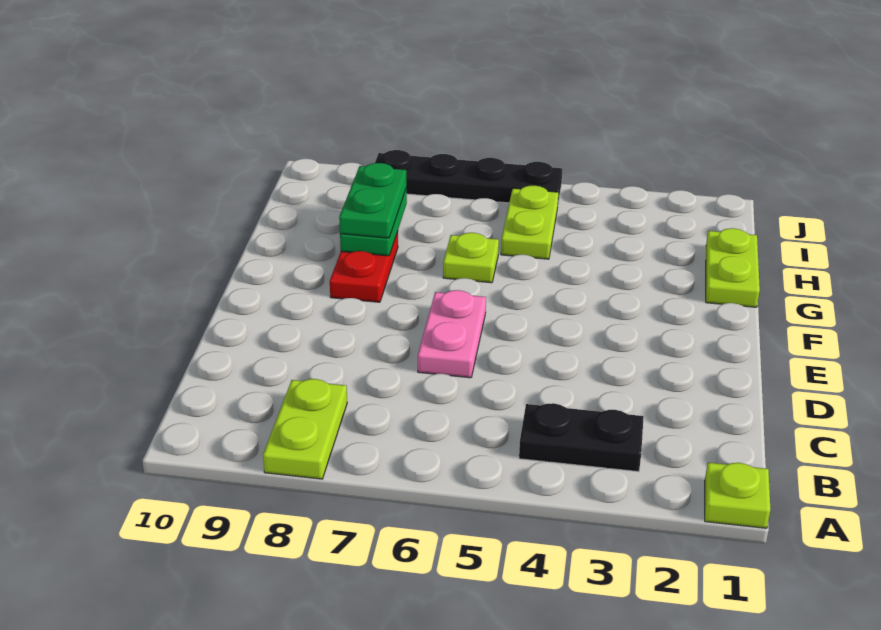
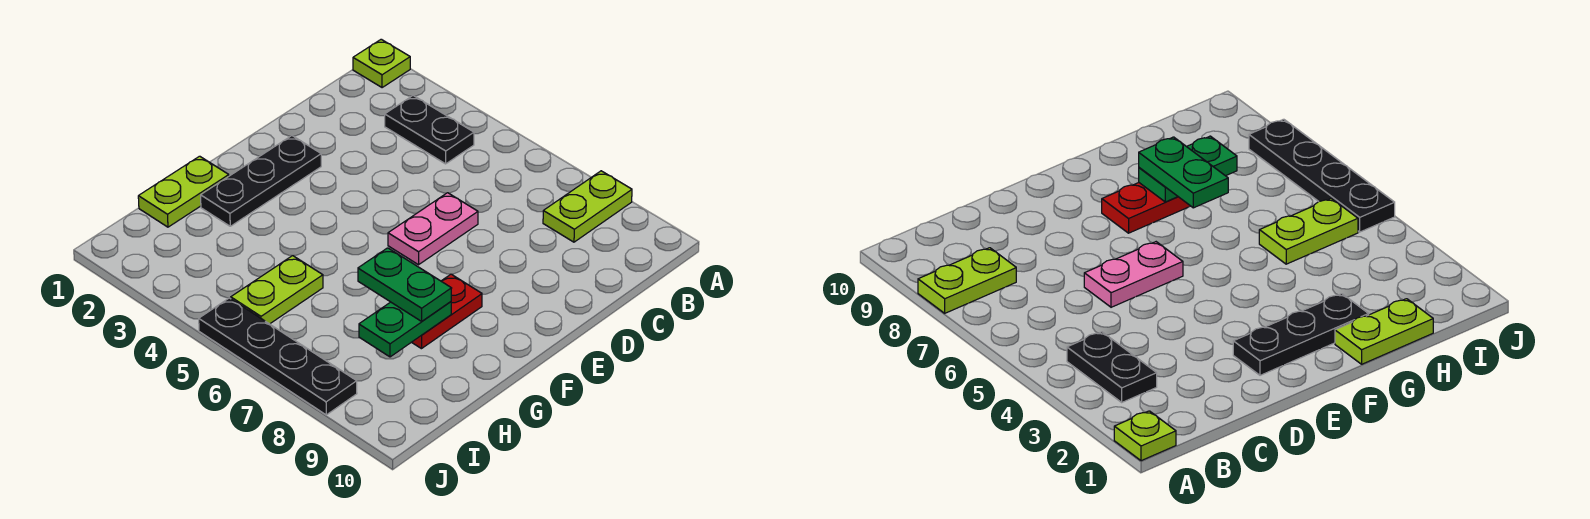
none -> black 1x3 plate [201,136,321,226]
lime 1x1 plate [443,233,499,283] -> none
green 1x2 plate [339,163,407,238] -> green 1x2 plate turned to [358,248,452,321]

